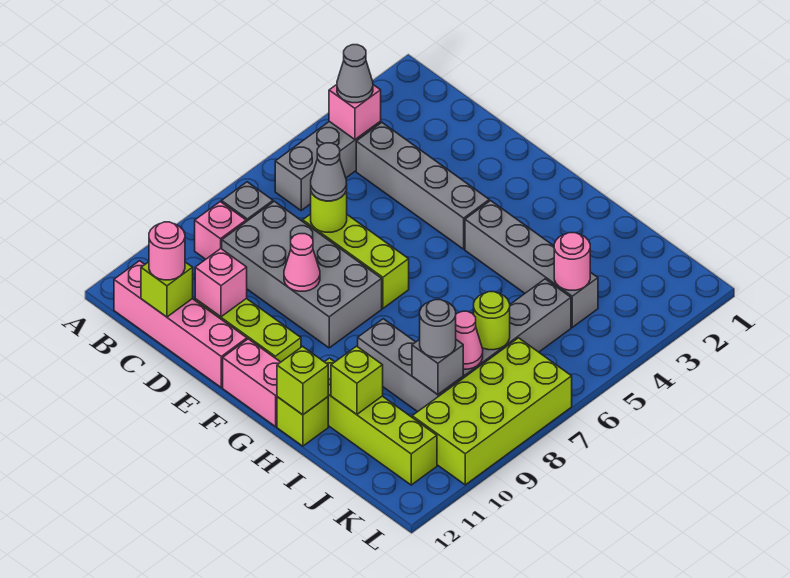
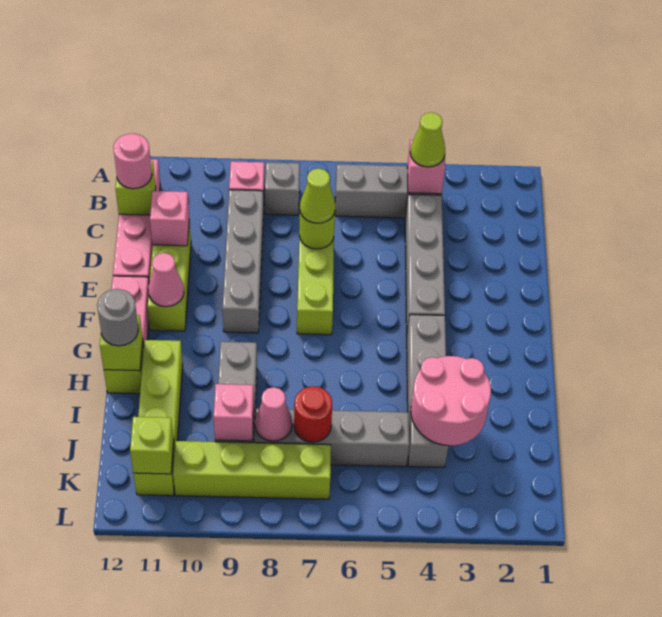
grey 1x1 cone [337,45,373,103] -> lime 1x1 cone [410,112,445,167]
grey 2x4 brick [222,201,382,348] -> grey 1x4 brick [222,190,263,333]
grey 1x1 cone [311,143,347,201] -> lime 1x1 cone [300,168,335,223]
pink 1x1 cone [284,234,320,291] -> pink 1x1 cone moved to [148,253,184,307]
lime 1x1 brick [331,346,383,414] -> lime 1x1 brick moved to [130,417,174,474]
pink 1x1 round brick [554,233,590,290] -> pink 2x2 round brick [411,356,491,446]
lime 1x1 round brick [474,292,510,350] -> red 1x1 round brick [294,386,332,442]
grey 1x1 brick [412,339,463,395] -> pink 1x1 brick [214,384,254,441]
grey 1x1 round brick [420,300,456,358] -> grey 1x1 round brick moved to [97,289,138,346]
lime 2x4 brick [412,338,572,485] -> lime 1x4 brick [173,441,331,499]

